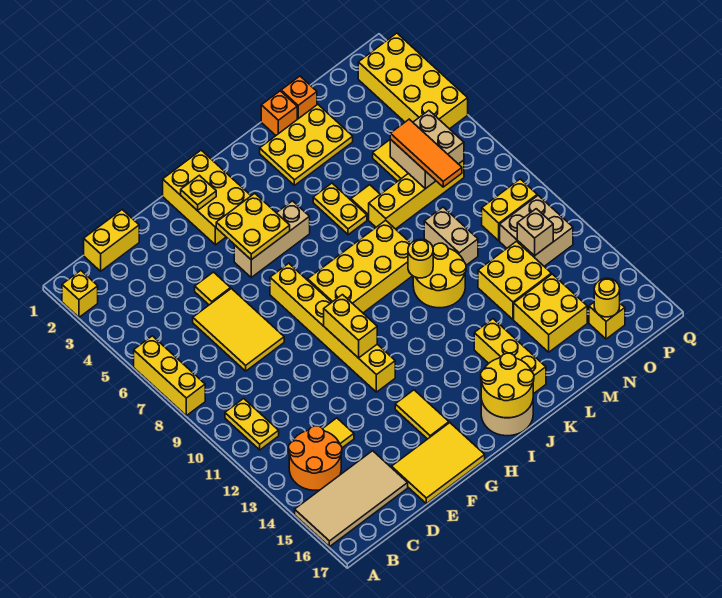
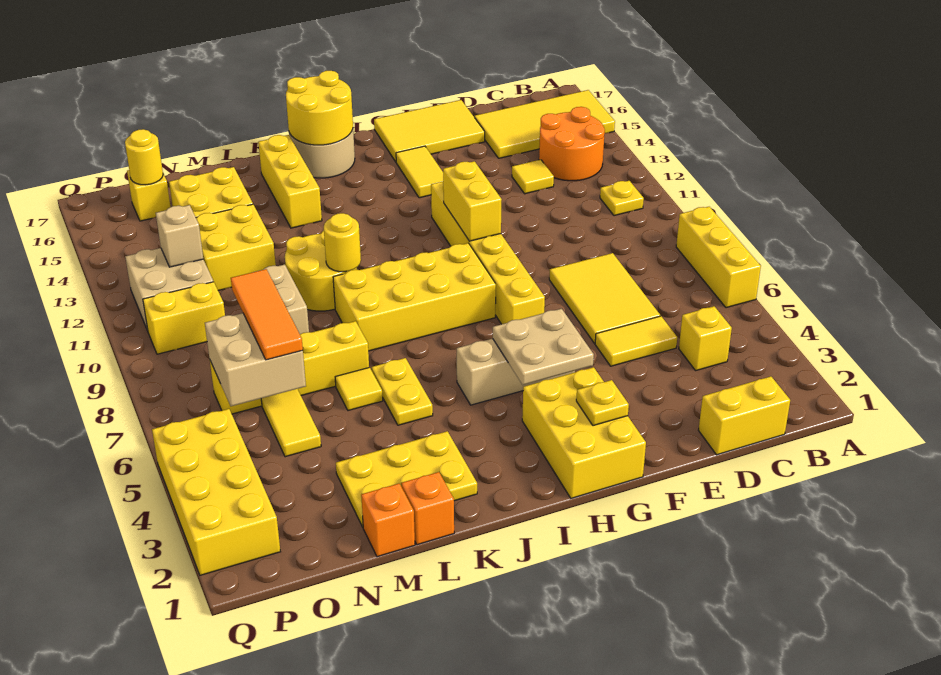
yellow 1x1 brick [62,270,98,317] -> yellow 1x1 brick moved to [679,306,732,370]
tan 2x4 tile [295,451,408,547] -> yellow 2x4 tile [475,90,615,158]
yellow 1x2 plate [225,398,279,450] -> yellow 1x1 plate [600,181,644,216]
yellow 1x1 tile [195,272,231,305] -> yellow 1x2 tile [595,316,677,366]
yellow 2x2 plate [216,193,290,260] -> tan 2x2 plate [493,309,594,385]

